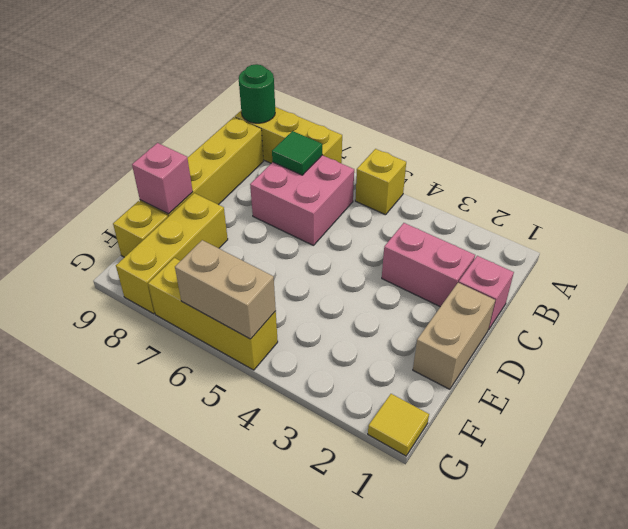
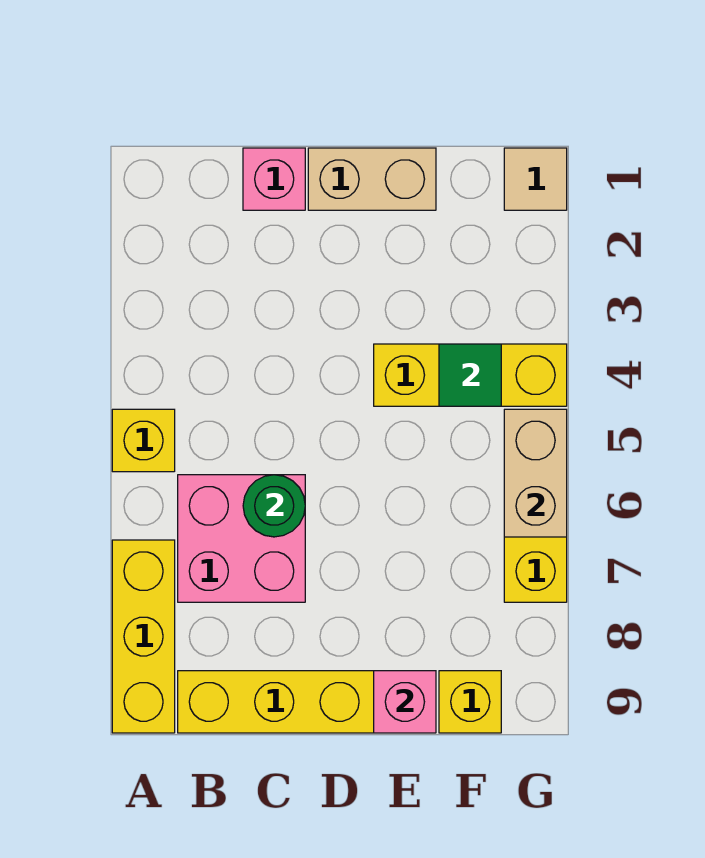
green 1x1 round brick [239,64,275,123] -> green 1x1 round brick moved to [243,475,305,537]
green 1x1 tile [272,131,322,175] -> green 1x1 tile moved to [439,344,501,406]
pink 1x2 brick [382,223,475,307] -> none
yellow 1x3 brick [116,193,228,314] -> yellow 1x3 brick moved to [374,344,567,406]
yellow 1x1 tile [368,394,429,456] -> tan 1x1 tile [504,148,567,210]

